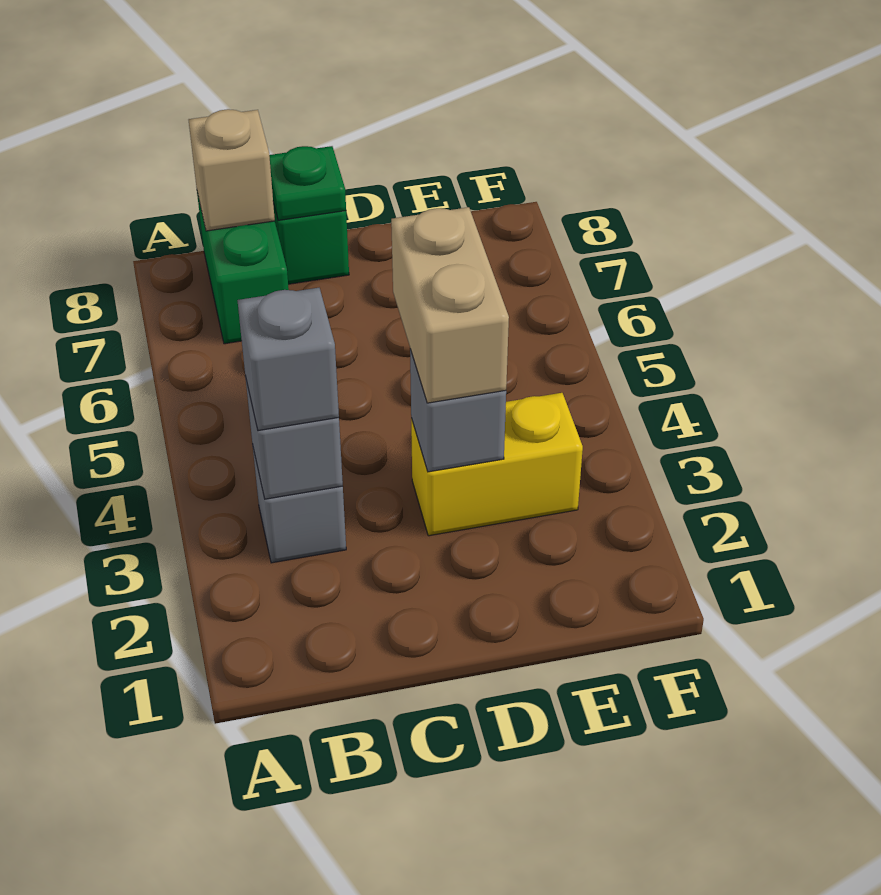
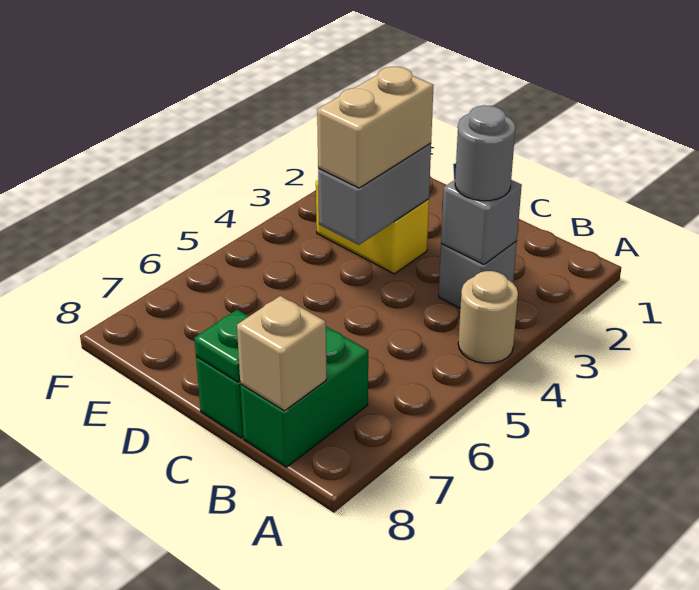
none -> tan 1x1 round brick [458,271,518,363]
grey 1x1 brick [237,288,339,431] -> grey 1x1 round brick [455,105,515,201]
grey 1x1 brick [410,349,506,472] -> grey 1x2 brick [318,143,431,245]

